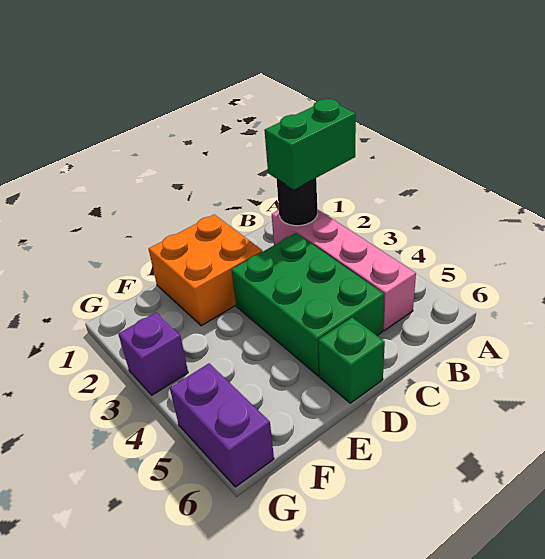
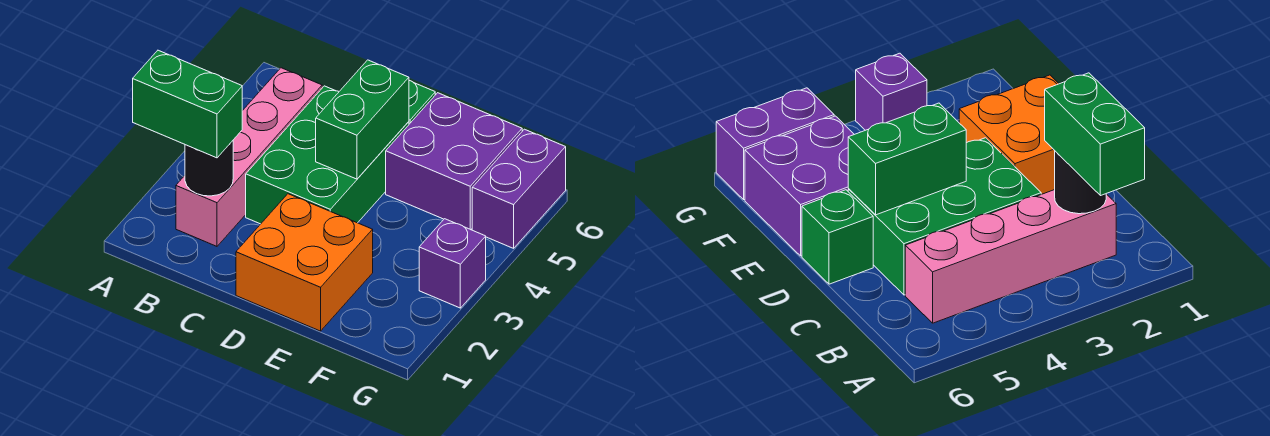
none -> green 1x2 brick [316,60,409,179]
none -> purple 2x2 brick [386,93,522,230]

